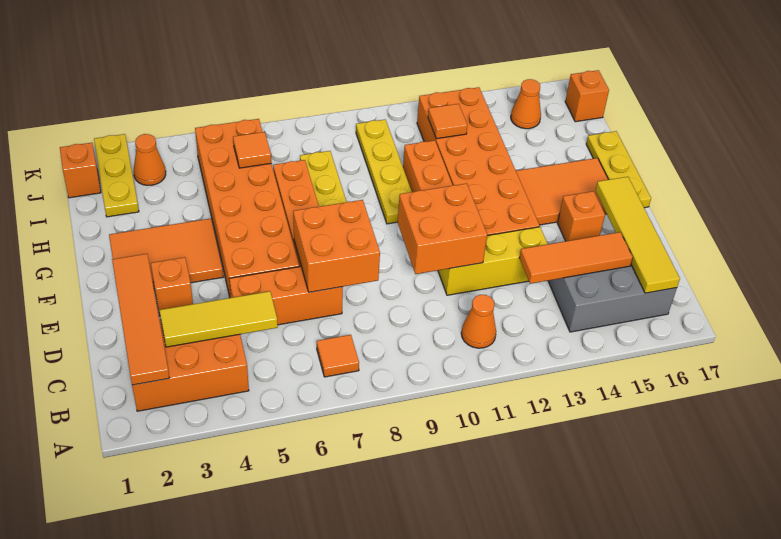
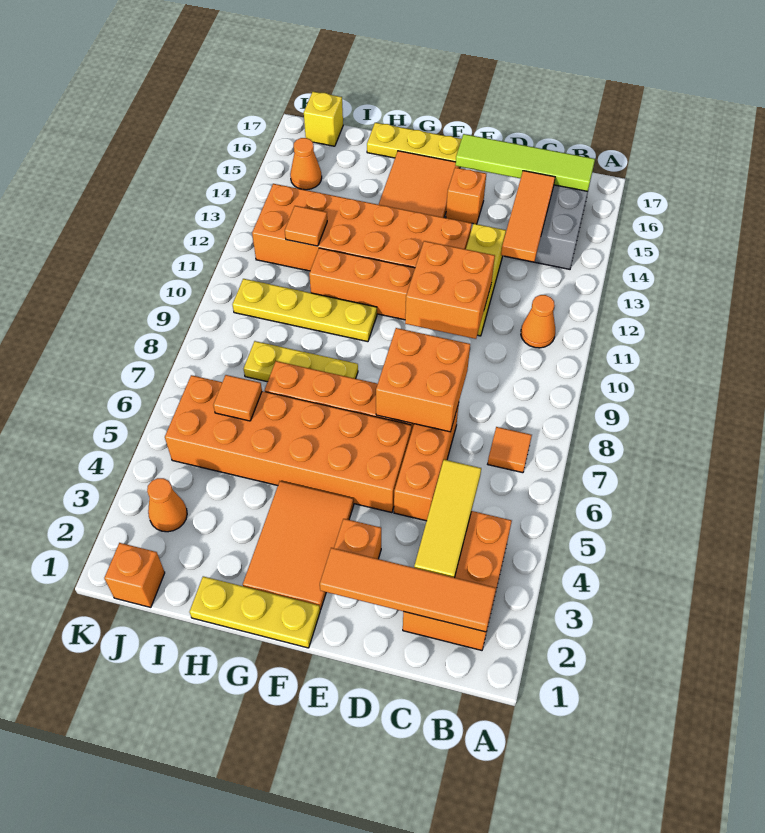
yellow 1x4 tile [596,177,680,293] -> lime 1x4 tile [455,134,595,191]
yellow 1x3 plate [94,134,139,217] -> yellow 1x3 plate moved to [189,576,320,648]
orange 1x1 brick [565,70,609,122] -> yellow 1x1 brick [304,92,343,146]

